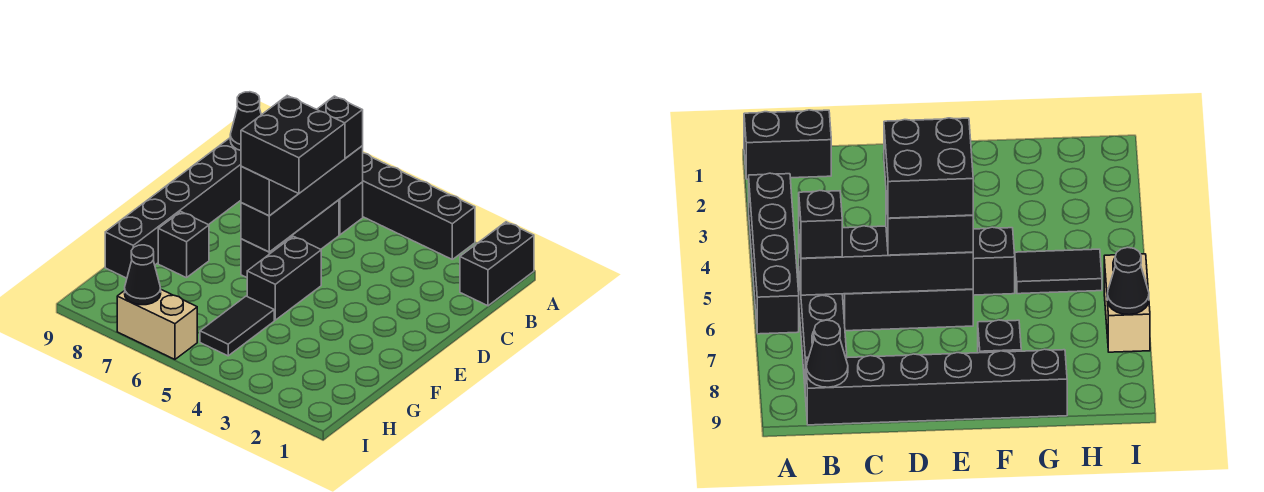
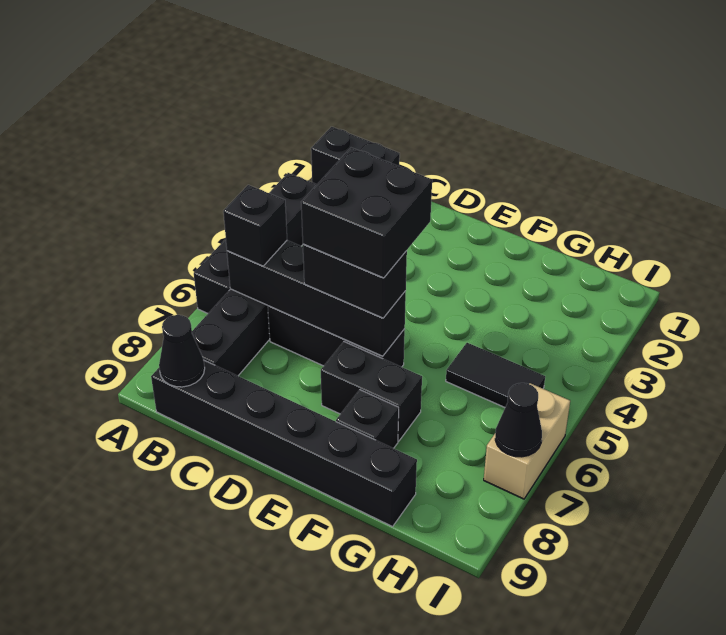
black 1x2 brick [247,236,321,320] -> black 1x2 brick moved to [321,342,422,441]

